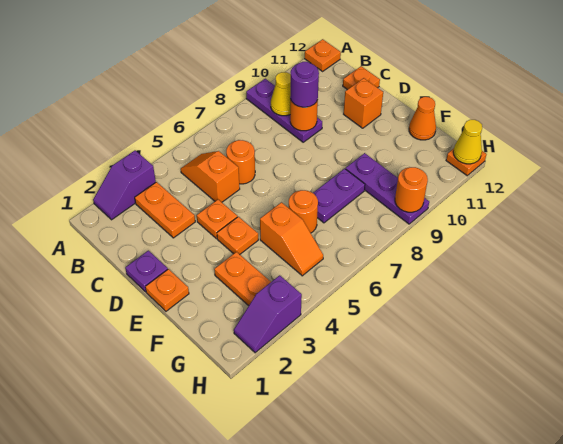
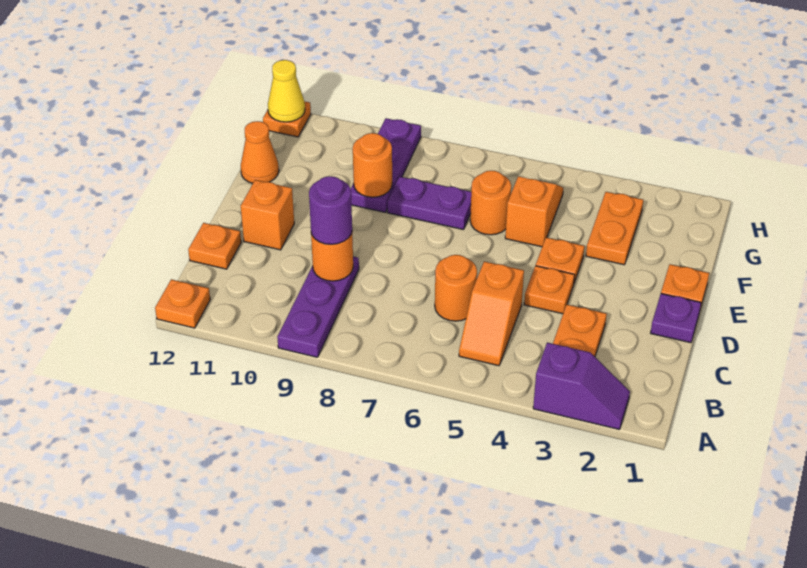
yellow 1x1 cone [271,72,291,116] -> none
purple 1x2 slope [234,275,302,353] -> none
orange 1x1 round brick [395,167,428,212] -> orange 1x1 round brick moved to [353,133,392,197]

